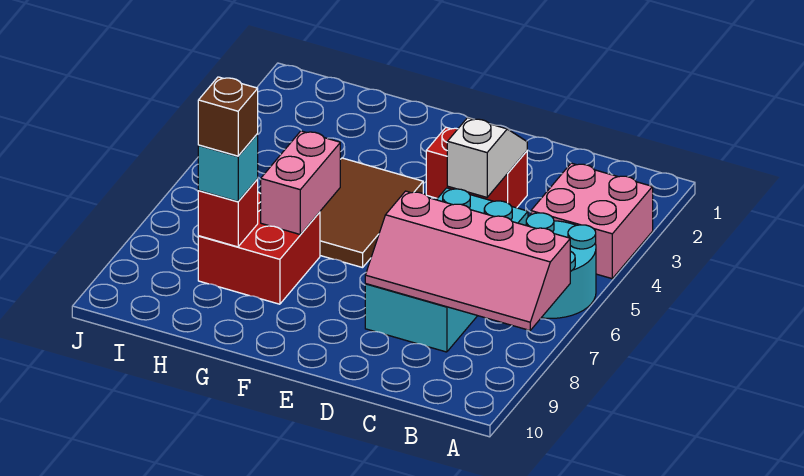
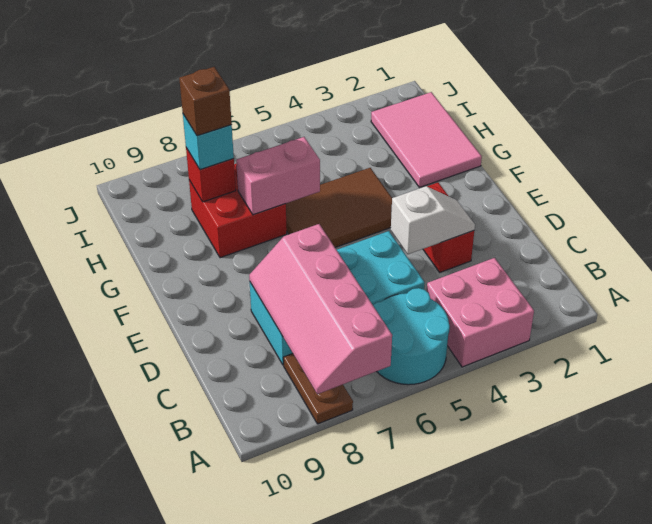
none -> brown 1x2 plate [283,354,353,424]
none -> pink 2x3 tile [371,92,482,188]

